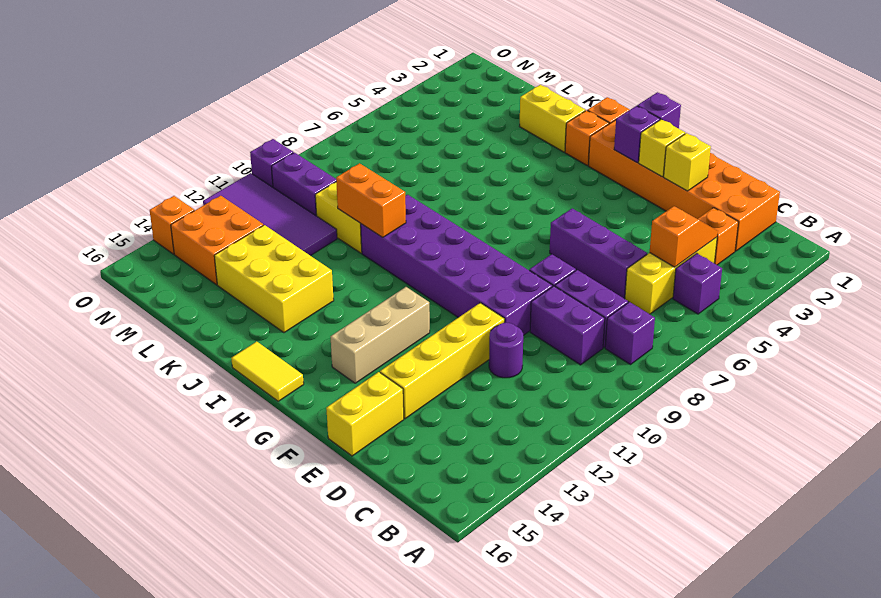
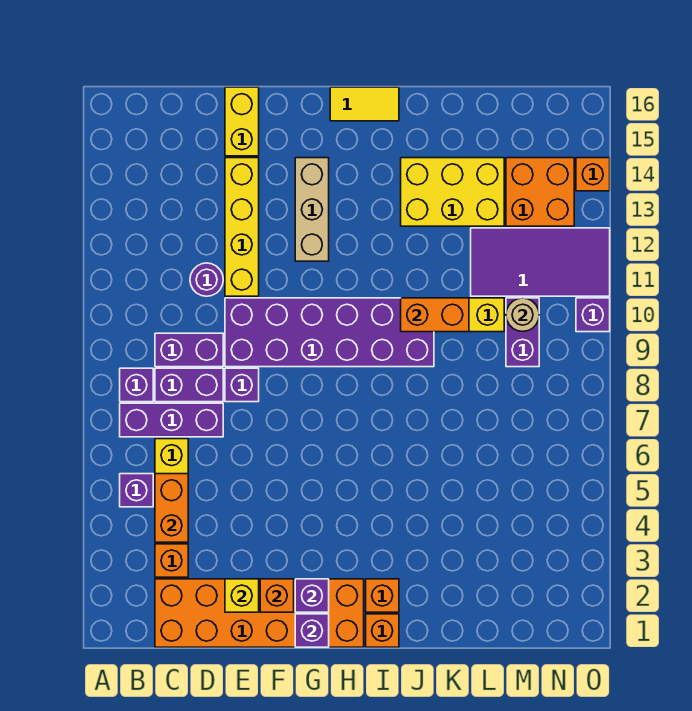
orange 1x2 slope [650,206,718,267] -> orange 1x2 brick [155,474,188,542]
purple 1x3 brick [550,208,647,298] -> purple 1x3 brick moved to [120,403,223,437]
yellow 1x1 brick [639,119,685,177] -> orange 1x1 brick [260,579,294,612]
yellow 1x2 brick [519,85,585,152] -> none
purple 1x2 brick [272,153,336,216] -> purple 1x2 brick turned to [506,298,539,367]
none -> tan 1x1 round brick [506,298,539,332]

